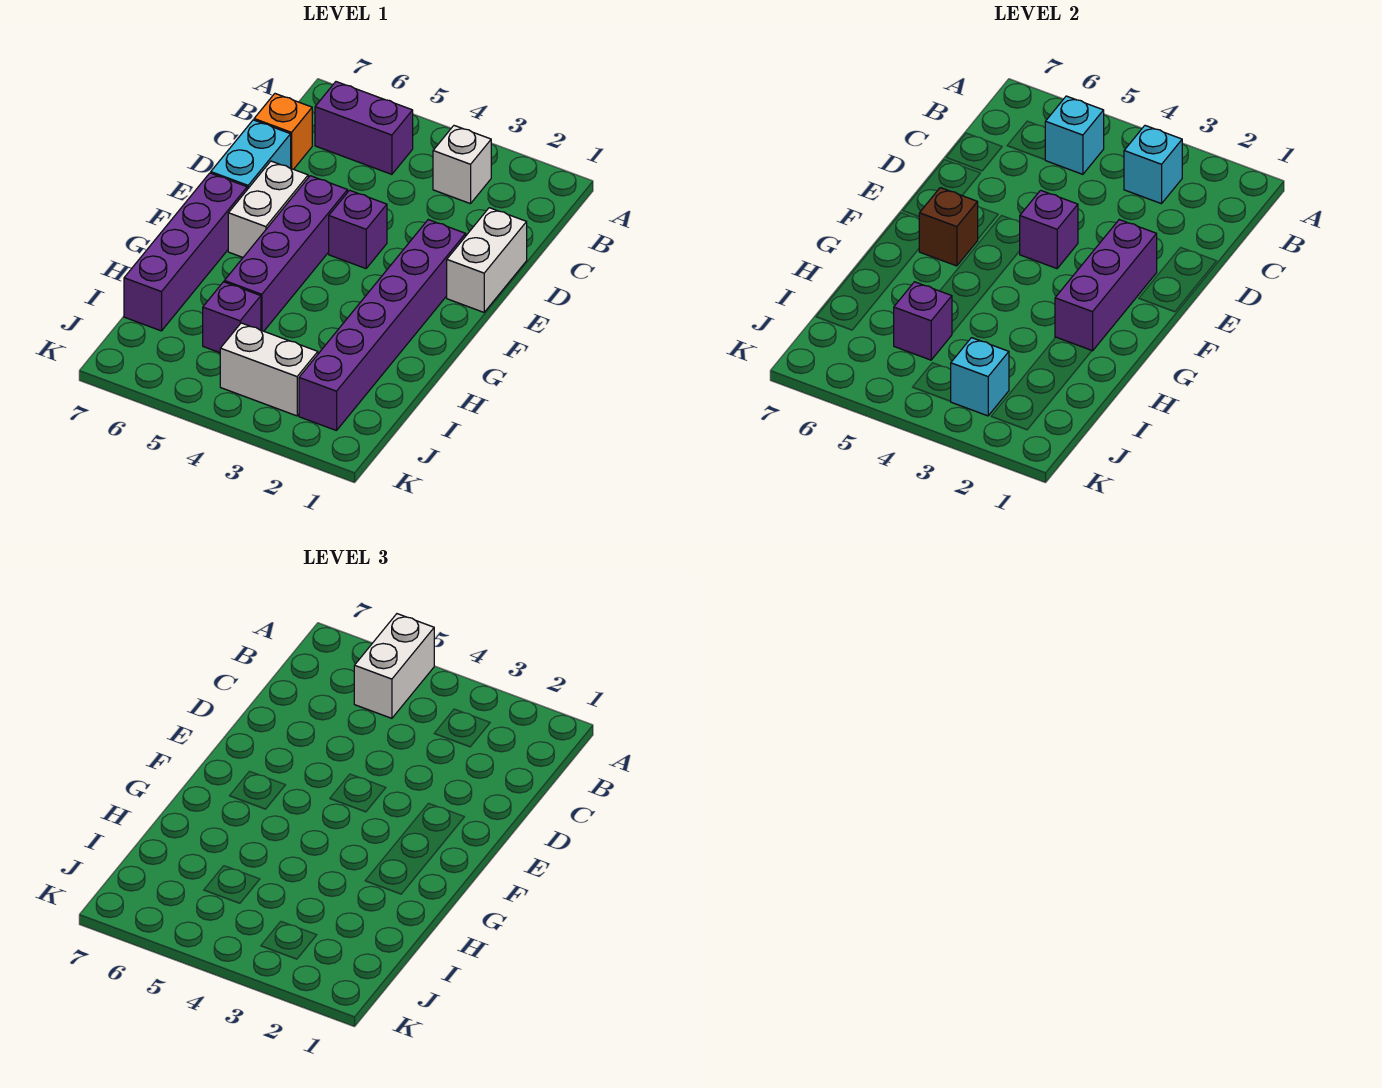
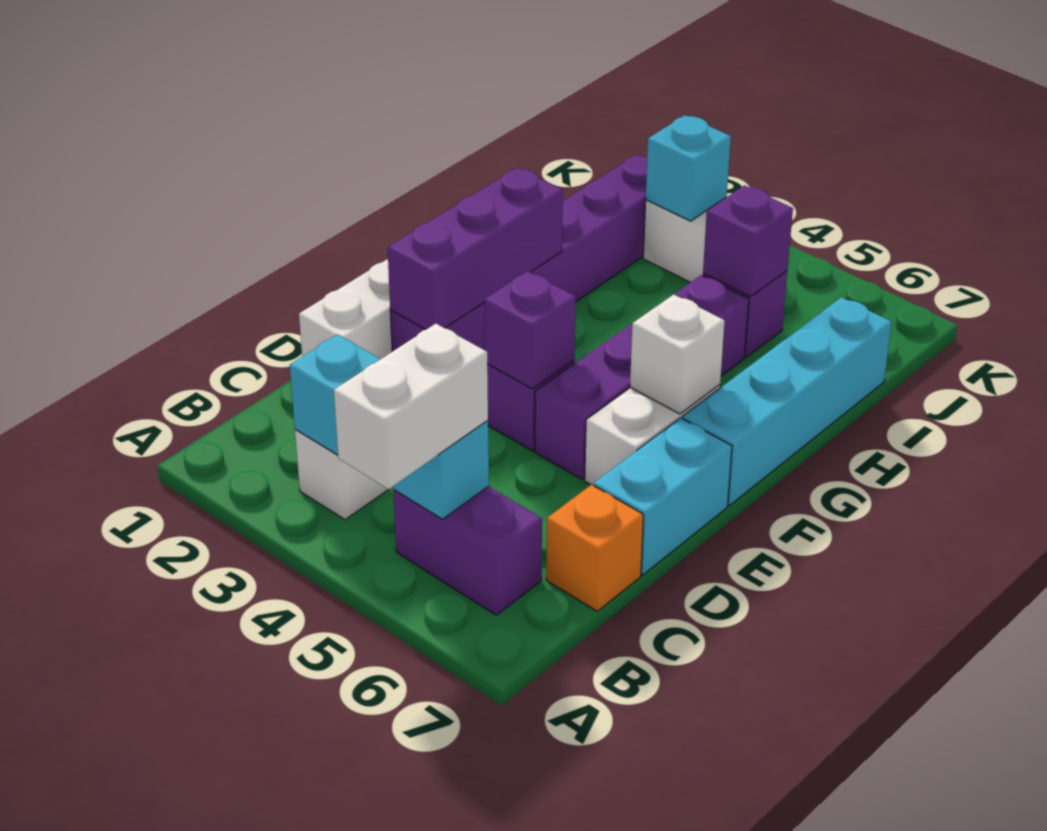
brown 1x1 brick [919,188,978,266] -> white 1x1 brick [630,294,725,414]
purple 1x4 brick [124,173,247,331] -> cyan 1x4 brick [682,297,892,506]

